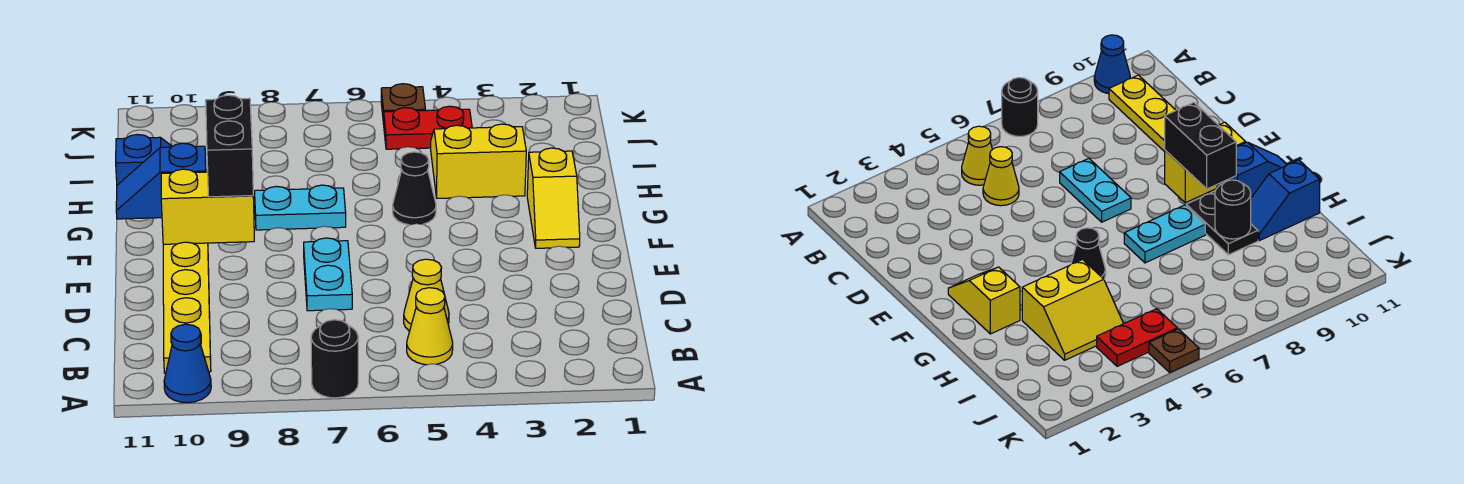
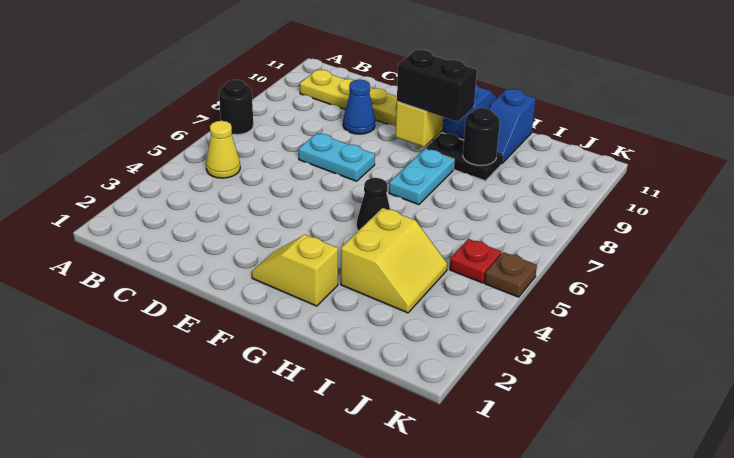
blue 1x1 cone [164,324,211,403] -> blue 1x1 cone moved to [343,79,375,134]
yellow 1x1 cone [404,259,449,331] -> none
red 1x2 plate [384,106,472,149] -> red 1x1 plate [450,239,501,283]

